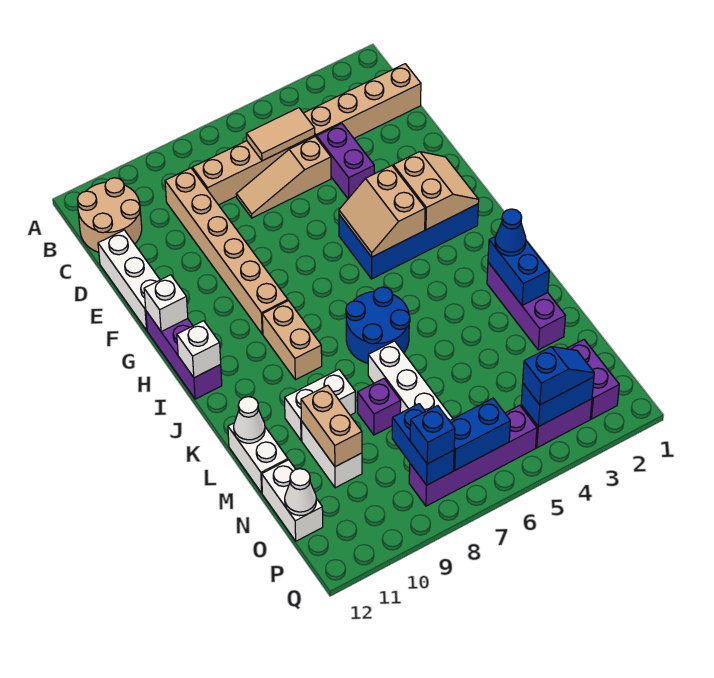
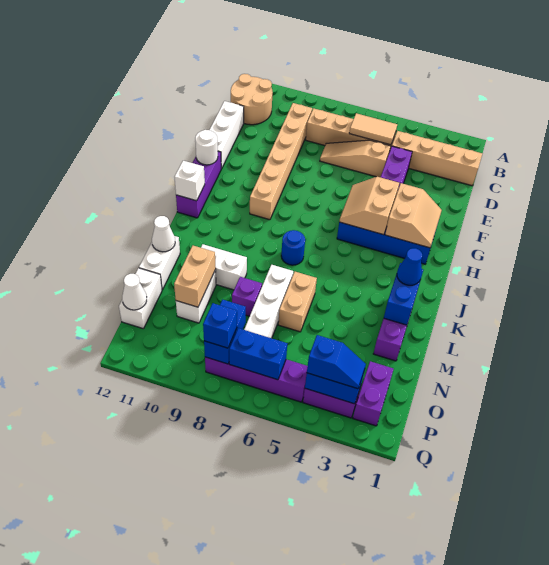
white 1x1 brick [144,275,188,332] -> white 1x1 round brick [195,130,218,165]
tan 1x2 brick [262,301,322,380] -> tan 1x2 brick moved to [278,272,317,332]
blue 2x2 round brick [346,287,410,363] -> blue 1x1 round brick [281,230,305,265]

